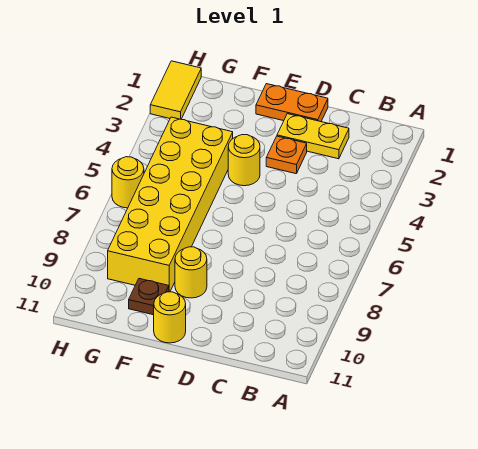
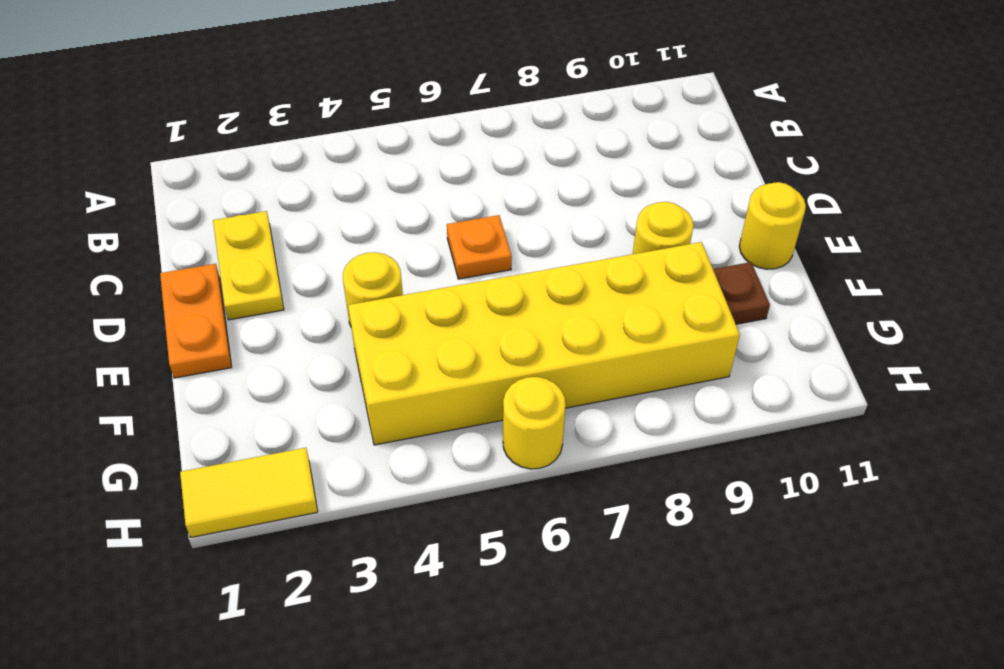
orange 1x1 plate [266,136,307,174] -> orange 1x1 plate moved to [447,215,512,279]

